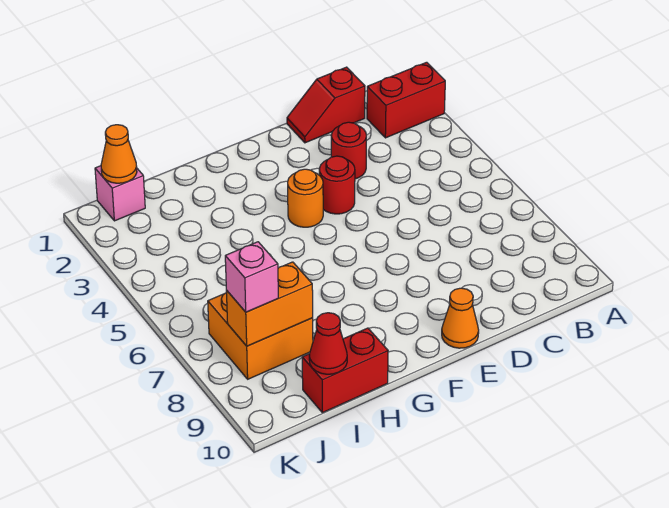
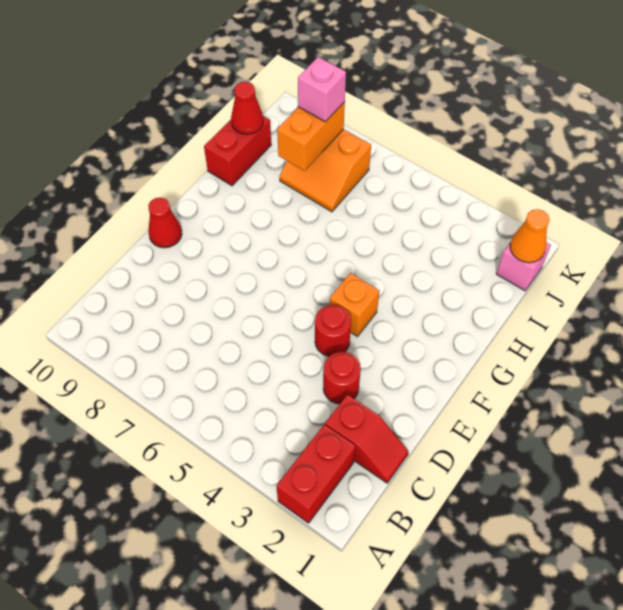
red 1x2 slope [287,67,365,143] -> red 1x2 slope turned to [325,395,409,483]
orange 1x1 cone [442,288,479,348] -> red 1x1 cone [148,197,182,248]
orange 1x1 round brick [288,169,323,227] -> orange 1x1 brick [330,273,379,336]
orange 2x2 brick [208,293,313,379] -> orange 2x2 slope [280,129,371,212]

